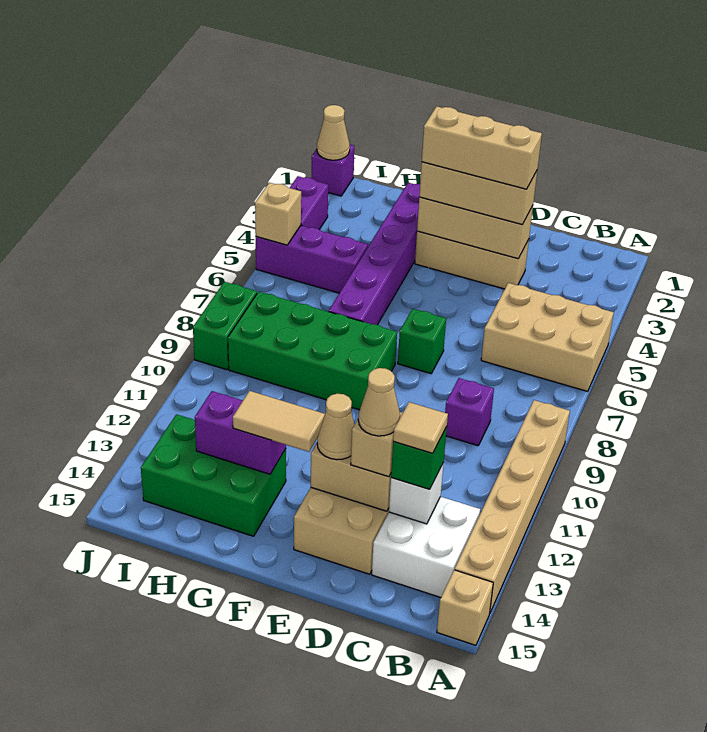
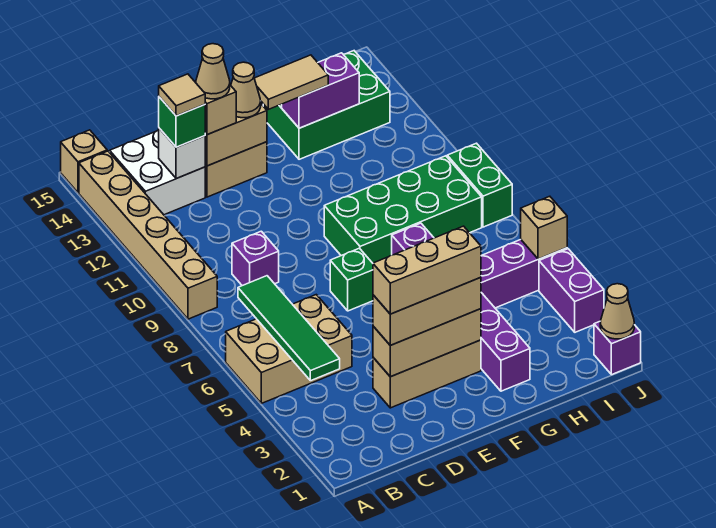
none -> green 1x4 tile [238,276,340,381]

